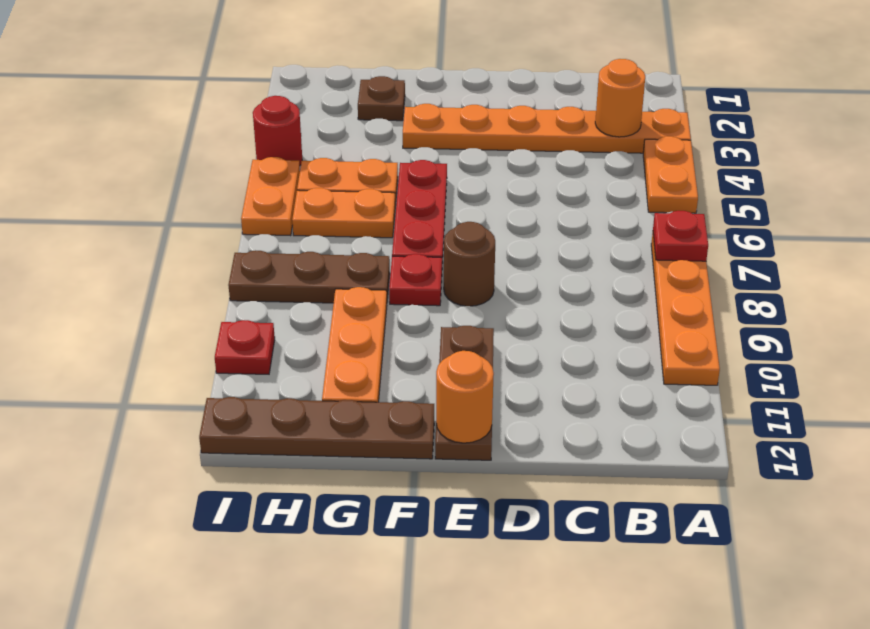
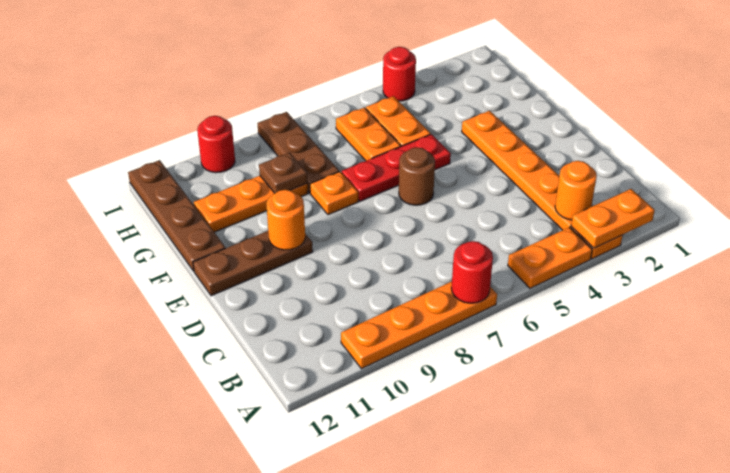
red 1x1 plate [653,211,708,261] -> red 1x1 round brick [451,241,493,303]
brown 1x1 round brick [444,222,495,306] -> brown 1x1 round brick moved to [399,147,435,205]
orange 1x1 round brick [436,351,494,443] -> orange 1x1 round brick moved to [266,190,305,250]
red 1x1 plate [389,254,442,306] -> orange 1x1 plate [310,172,358,215]
brown 1x1 plate [358,76,405,121] -> brown 1x1 plate moved to [259,153,307,193]
orange 1x2 plate [241,157,300,236] -> orange 1x2 plate moved to [571,189,655,248]
red 1x1 plate [215,320,275,374] -> red 1x1 round brick [197,116,235,173]

